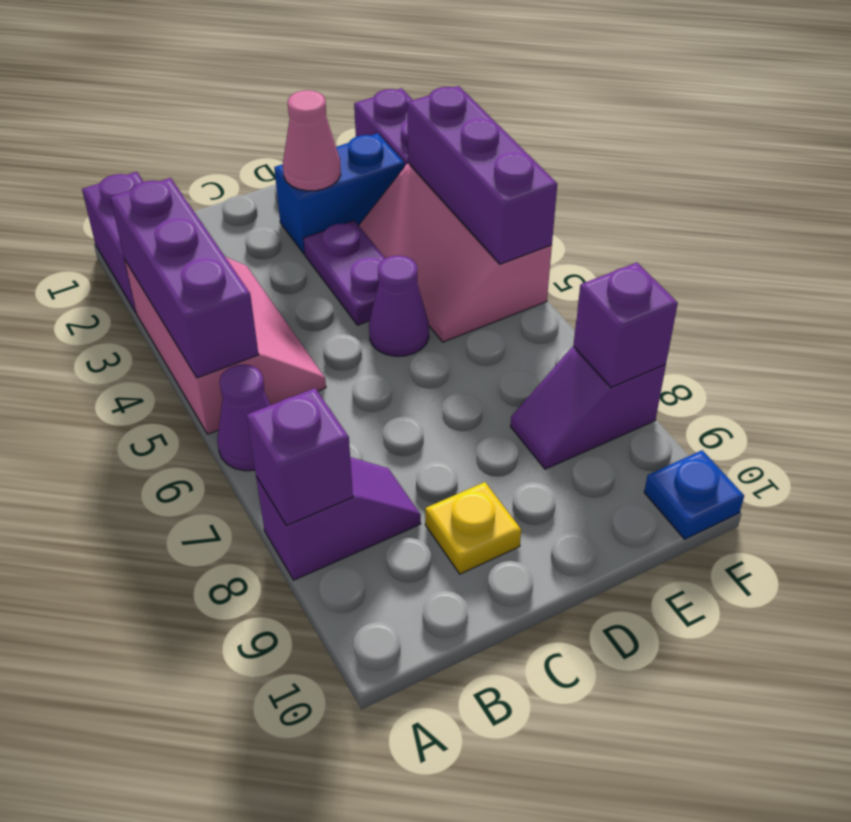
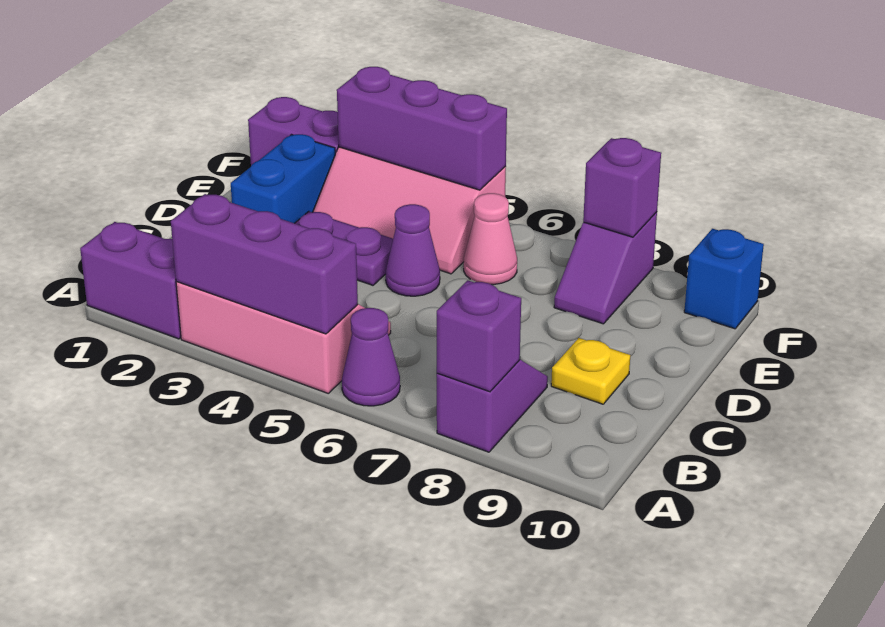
pink 1x1 cone [283,90,341,191] -> pink 1x1 cone moved to [464,193,517,285]
blue 1x1 plate [644,450,744,539] -> blue 1x1 brick [684,229,764,329]

